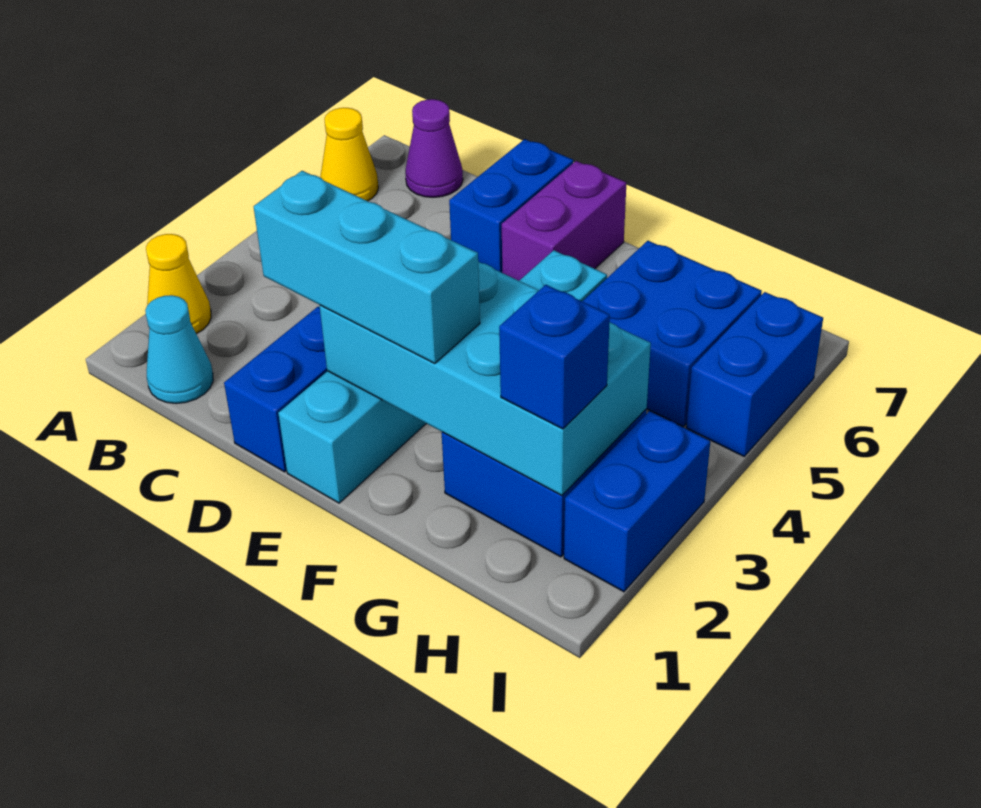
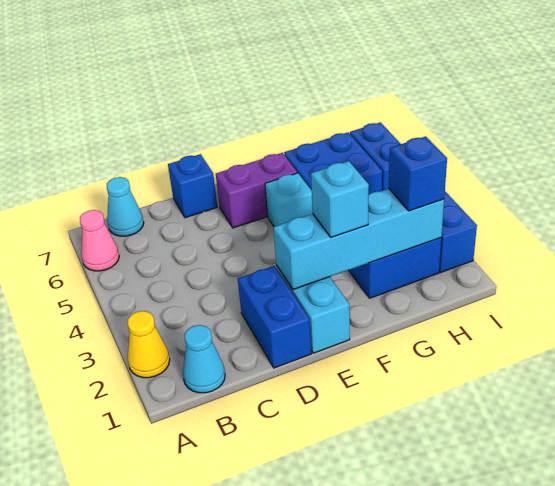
yellow 1x1 cone [320,108,378,201] -> pink 1x1 cone [80,210,119,271]
purple 1x1 cone [405,99,463,197] -> cyan 1x1 cone [107,177,144,236]
cyan 1x3 brick [254,171,480,364] -> cyan 1x1 brick [311,161,369,237]
blue 1x2 brick [449,139,573,273] -> blue 1x1 brick [168,154,217,218]
cyan 2x4 brick [320,262,651,495] -> cyan 1x4 brick [273,189,444,289]
purple 1x2 brick [502,161,626,281] -> purple 1x2 brick turned to [216,153,297,228]

